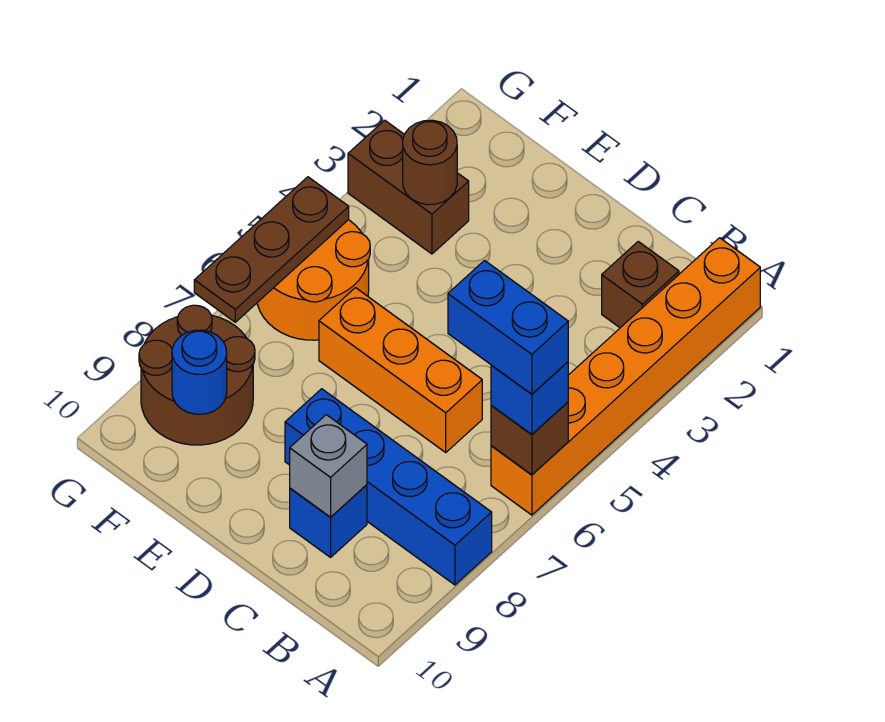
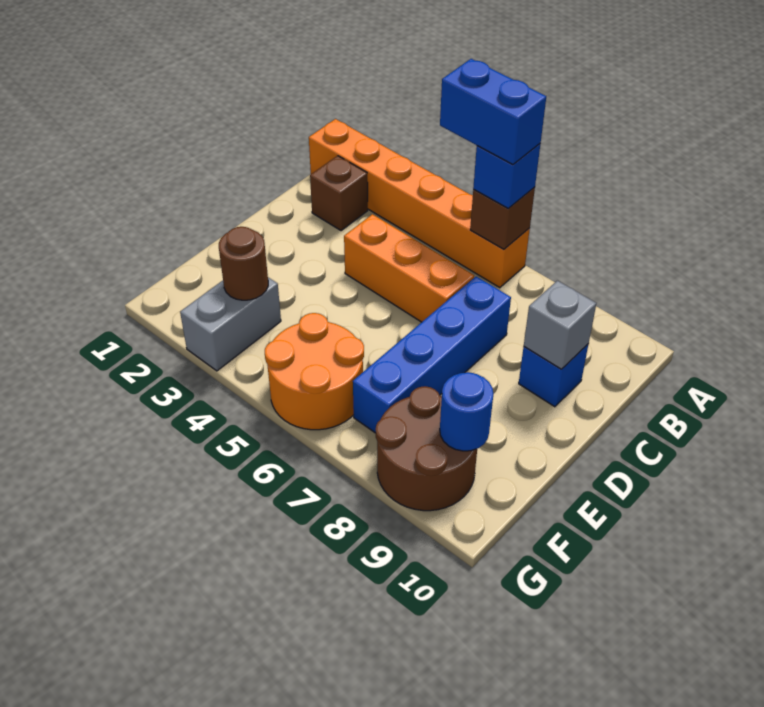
blue 1x2 brick [448,261,568,394] -> blue 1x2 brick turned to [440,59,546,165]
blue 1x4 brick [285,389,492,585] -> blue 1x4 brick moved to [353,276,511,433]
orange 1x3 brick [319,288,482,452] -> orange 1x3 brick turned to [344,214,474,322]
brown 1x2 brick [348,120,469,254] -> grey 1x2 brick [180,277,281,371]
brown 1x3 plate [194,177,349,322] -> none

